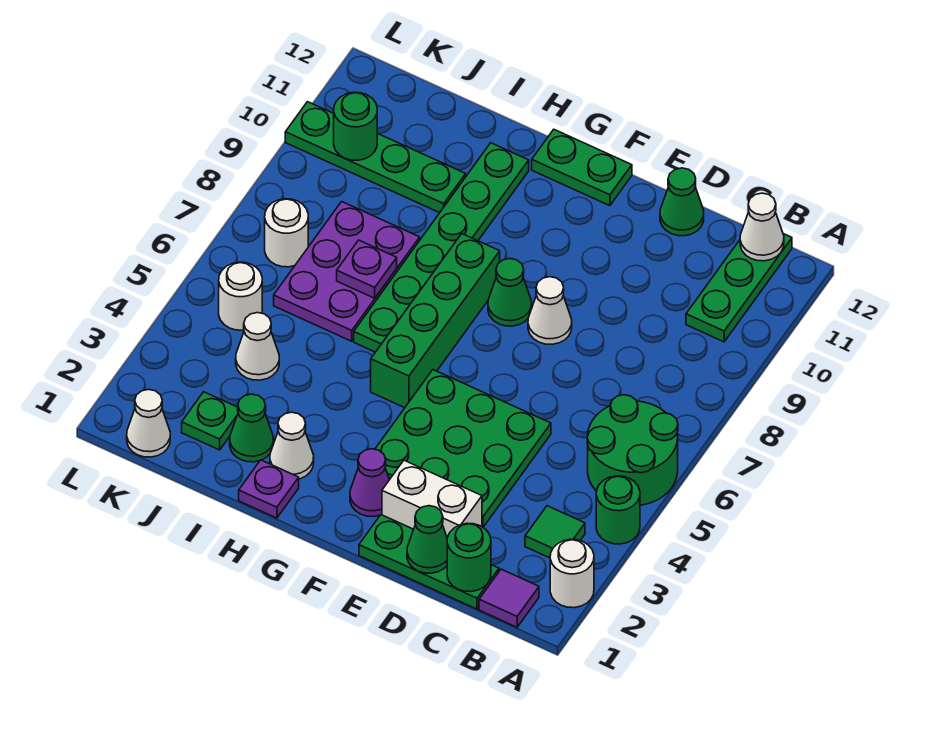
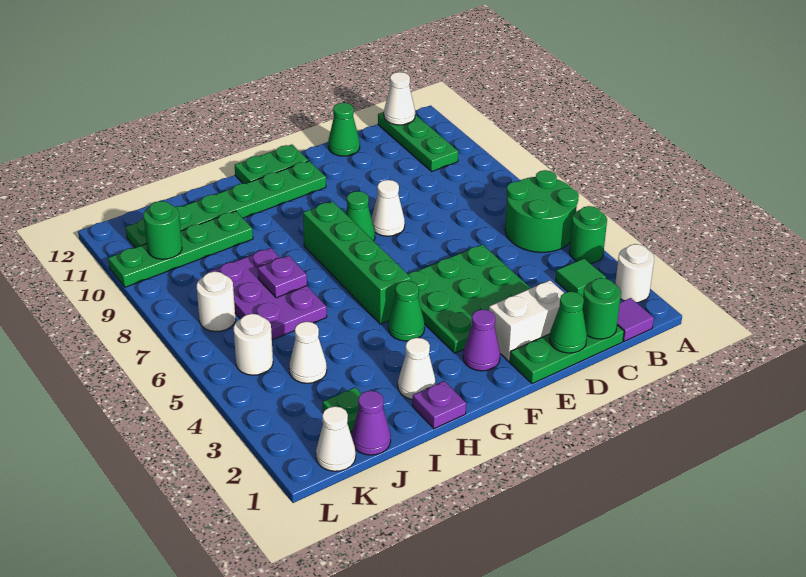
green 1x6 plate [354,143,529,352] -> green 1x6 plate turned to [126,161,326,248]
green 1x1 cone [230,394,274,462] -> green 1x1 cone moved to [388,281,425,341]
none -> purple 1x1 cone [351,391,391,455]

